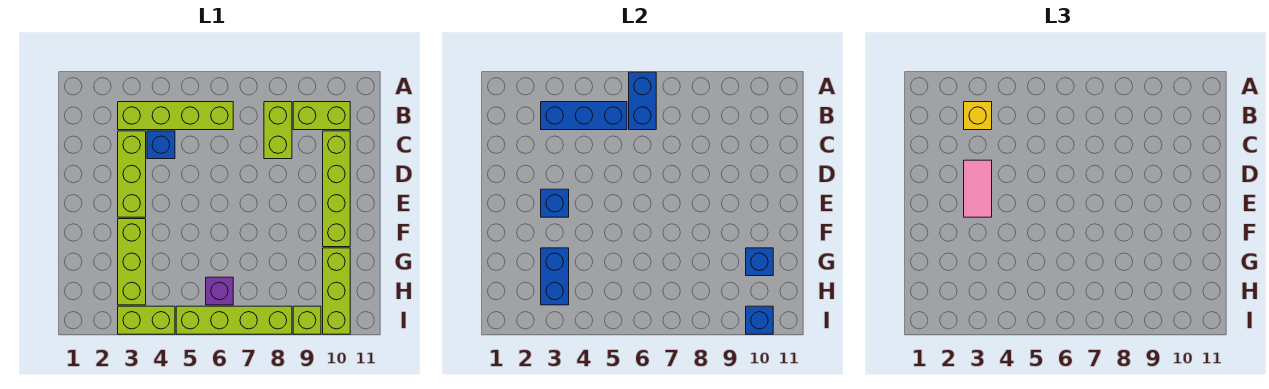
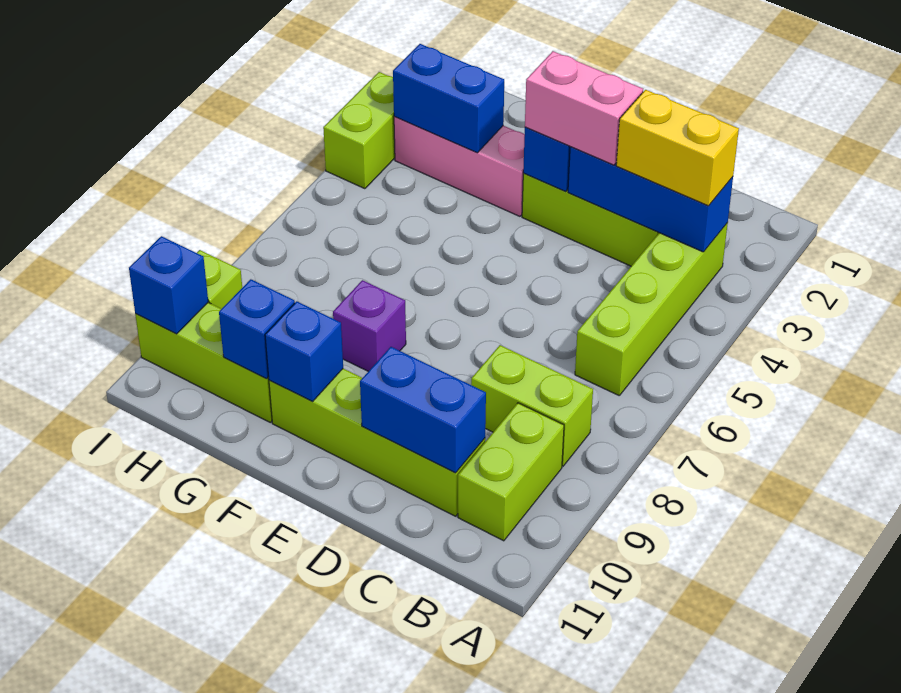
blue 1x2 brick [629,72,656,130] -> blue 1x2 brick moved to [360,347,486,473]
blue 1x3 brick [541,102,627,130] -> blue 1x3 brick turned to [568,147,733,252]
yellow 1x1 brick [964,102,992,130] -> yellow 1x2 brick [616,90,739,206]
blue 1x1 brick [147,131,175,159] -> blue 1x1 brick moved to [265,301,343,401]
pink 1x2 tile [964,160,992,217] -> pink 1x2 brick [525,51,643,165]
lime 1x3 brick [118,219,146,305] -> pink 1x3 brick [394,117,525,216]
purple 1x1 brick [206,277,233,305] -> purple 1x1 brick moved to [333,280,406,371]
lime 1x4 brick [176,306,292,334] -> none

